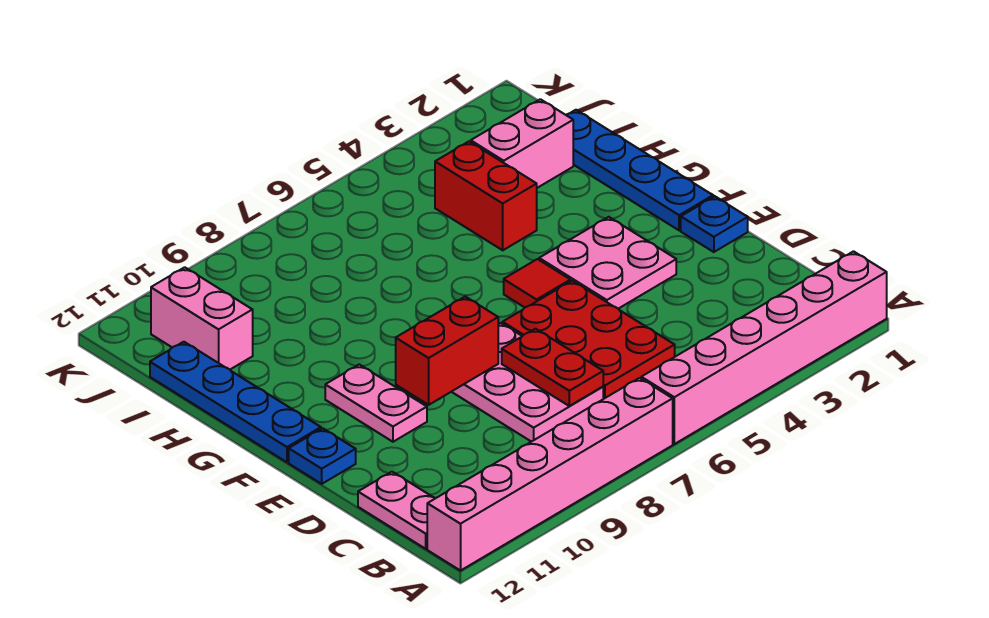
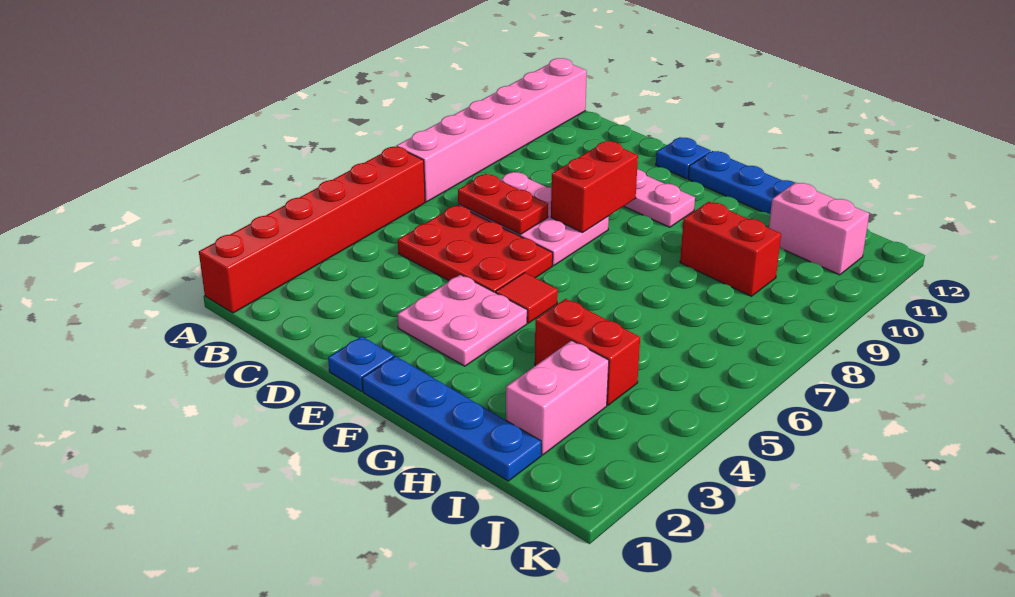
pink 1x6 brick [641,251,887,444] -> red 1x6 brick [199,147,425,313]
pink 1x2 plate [358,472,435,549] -> none
none -> red 1x2 brick [680,202,781,296]

